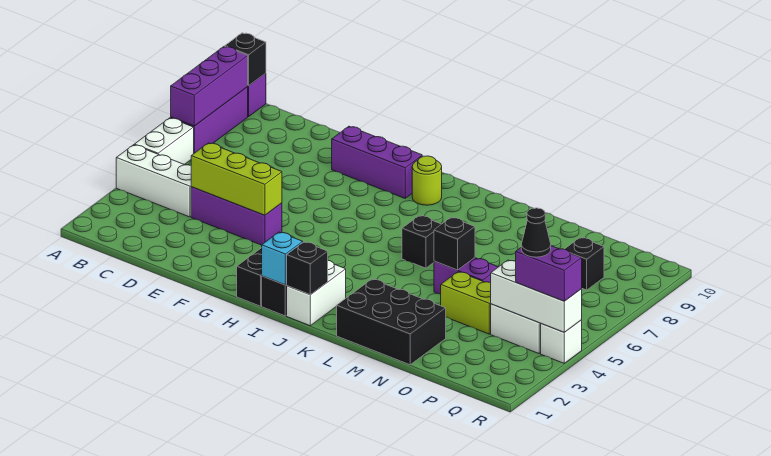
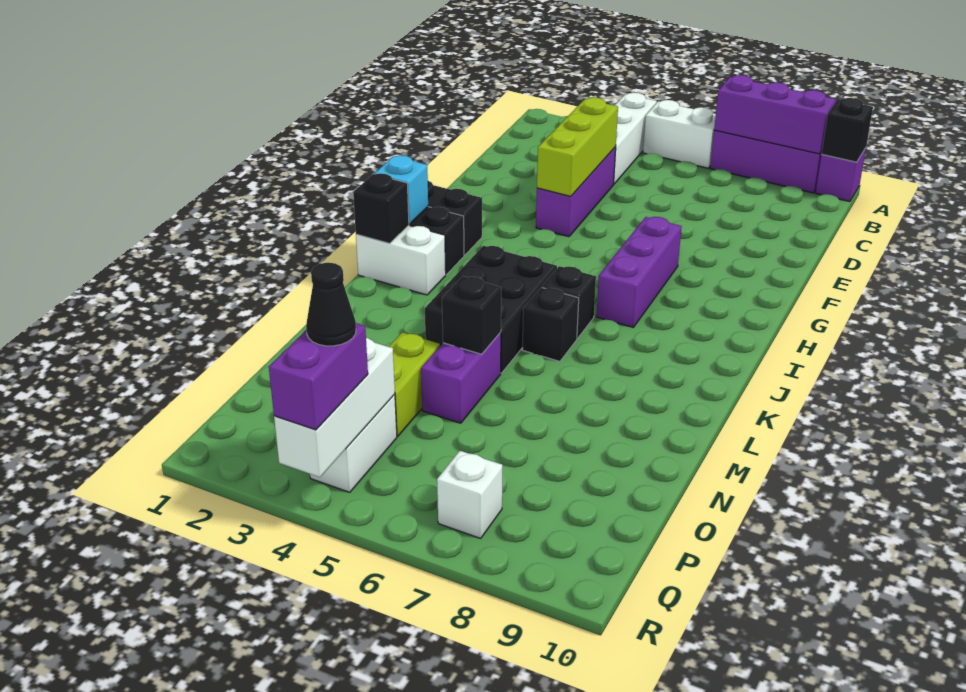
purple 1x3 brick [332,126,422,198] -> purple 1x3 brick moved to [596,217,682,328]
lime 1x1 round brick [412,156,442,205] -> none
black 2x3 brick [337,279,446,365] -> black 2x3 brick moved to [425,246,557,373]
black 1x1 brick [565,237,604,290] -> black 1x1 brick moved to [542,266,596,339]
white 1x1 brick [541,320,582,363] -> white 1x1 brick moved to [437,451,502,538]

